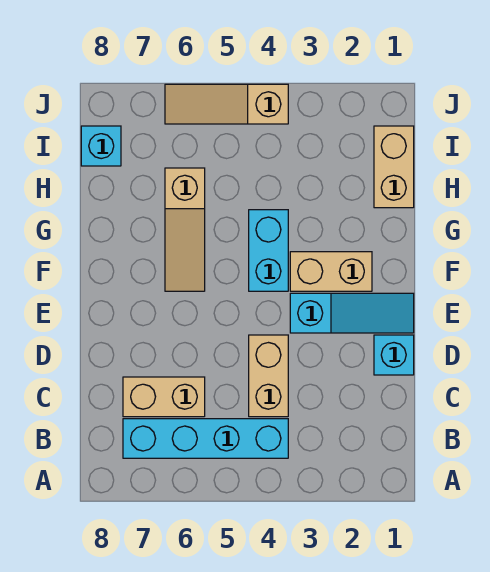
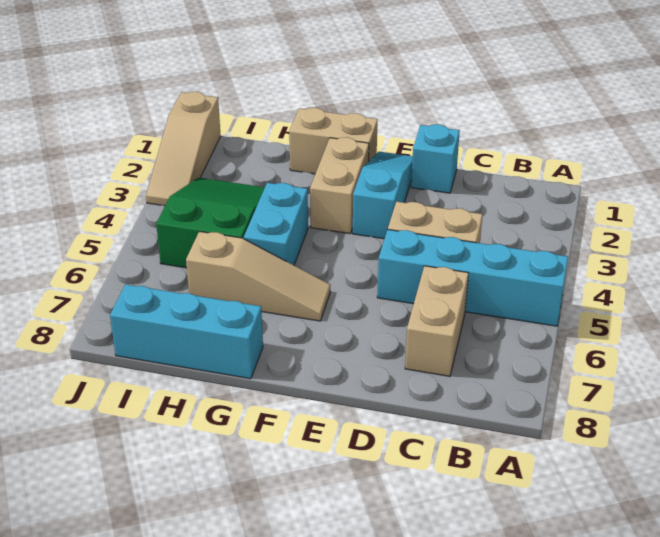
cyan 1x4 brick [123,419,288,458] -> cyan 1x4 brick turned to [377,230,568,326]
cyan 1x2 brick [249,210,288,291] -> cyan 1x2 brick turned to [244,183,308,265]
tan 1x2 brick [374,126,414,208] -> tan 1x2 brick moved to [289,108,378,174]
none -> green 2x3 slope [156,178,265,268]
cyan 1x1 brick [81,126,121,166] -> cyan 1x3 brick [110,284,263,379]
tan 1x3 slope [165,84,288,124] -> tan 1x3 slope moved to [146,92,221,206]

